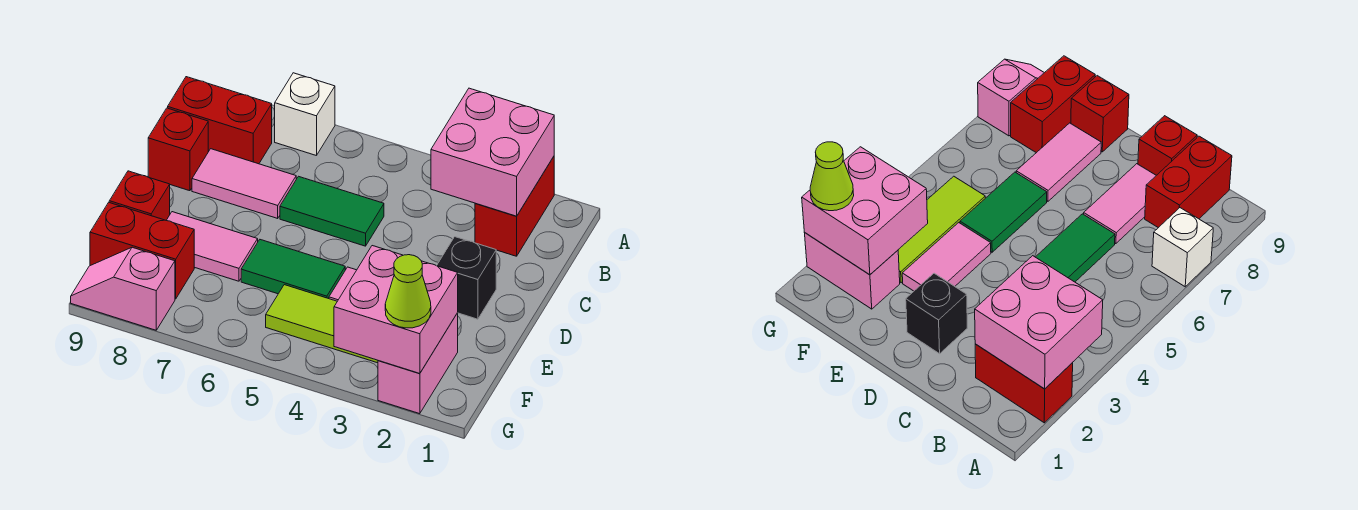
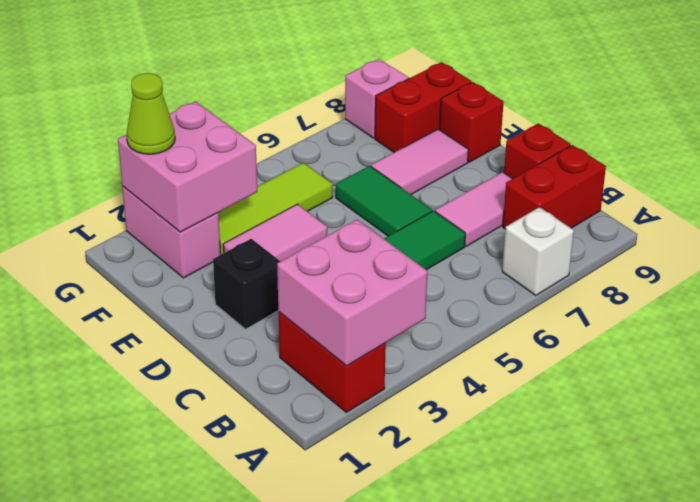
green 1x2 tile [241,240,345,299] -> green 1x2 tile turned to [336,166,432,236]

